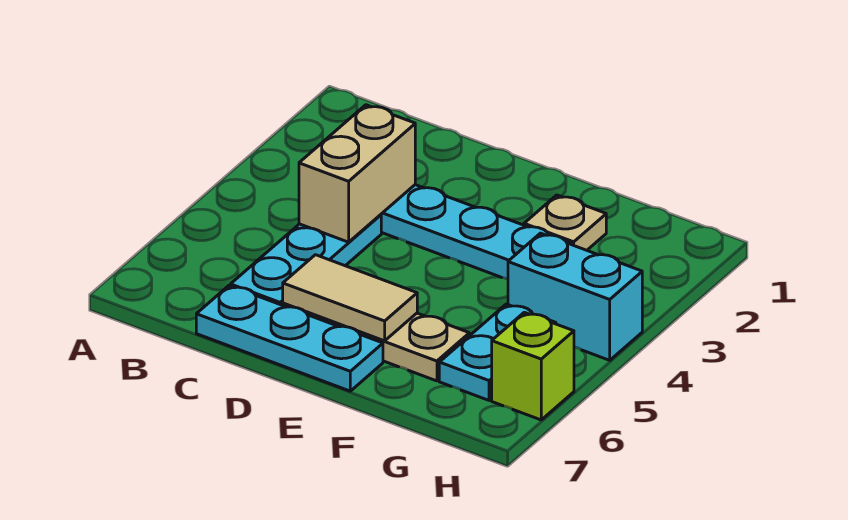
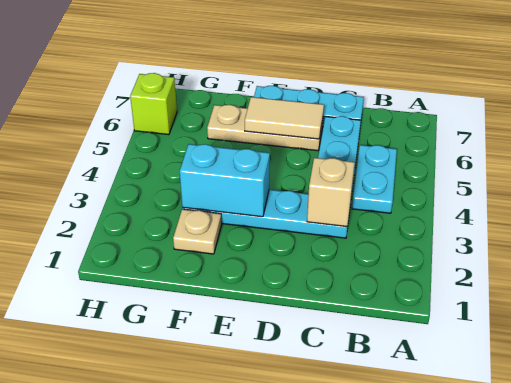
tan 1x2 brick [299,105,415,242] -> tan 1x1 brick [307,158,355,227]
cyan 1x2 brick [508,233,642,360] -> cyan 1x2 brick moved to [180,144,270,217]
cyan 1x2 plate [439,304,556,400] -> cyan 1x2 plate moved to [352,145,397,213]

